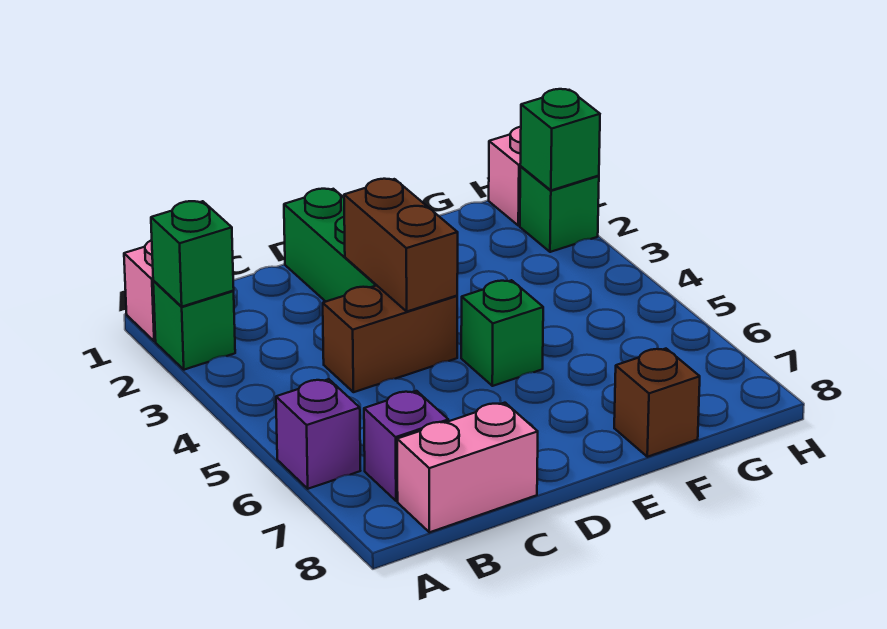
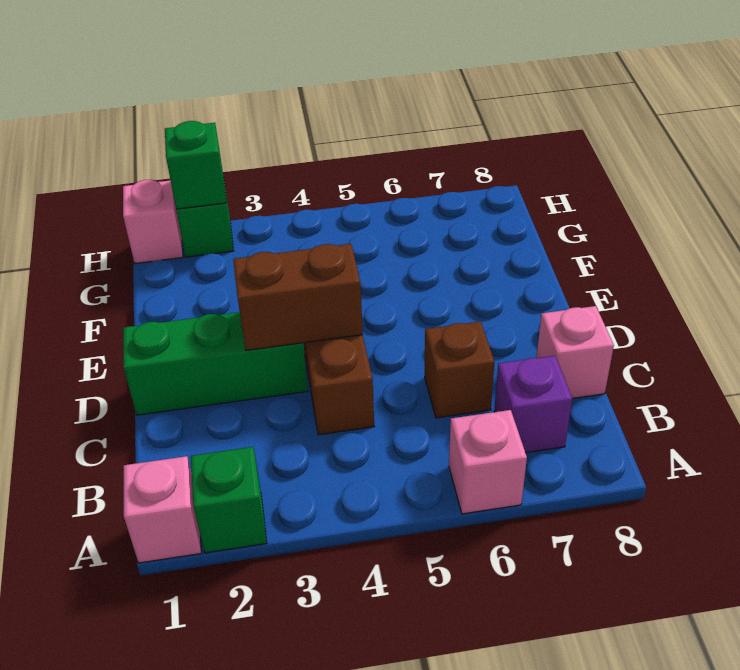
green 1x1 brick [151,201,234,307] -> none
purple 1x1 brick [276,379,360,489] -> pink 1x1 brick [449,410,527,514]
pink 1x2 brick [397,403,538,532] -> pink 1x1 brick [536,306,614,399]
green 1x1 brick [461,280,543,386] -> none
brown 1x1 brick [614,349,700,457] -> brown 1x1 brick moved to [425,321,494,418]

